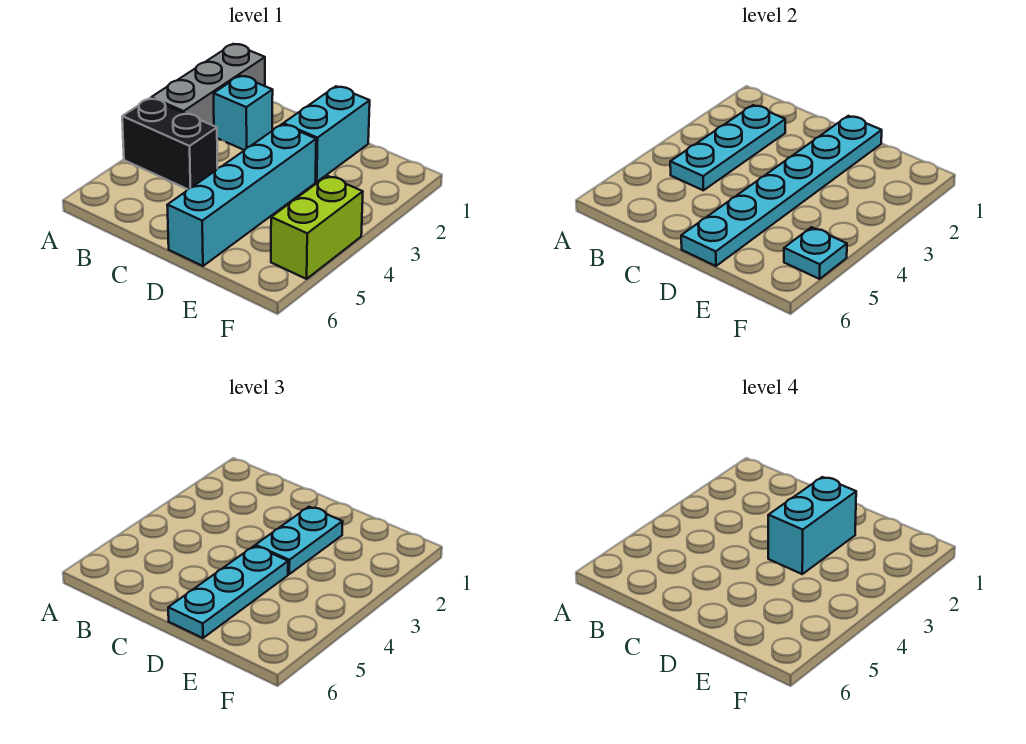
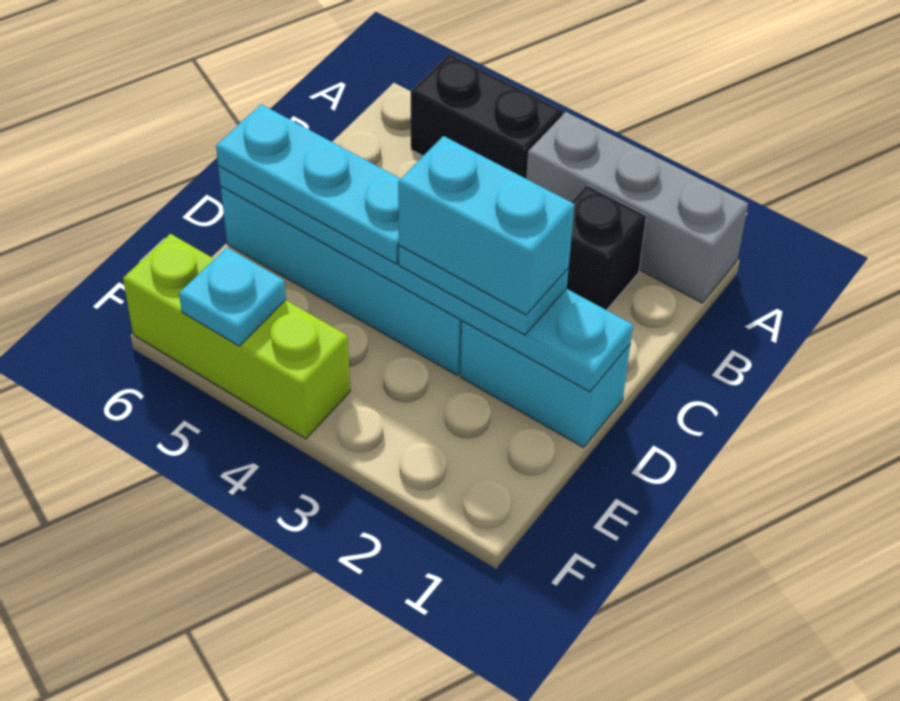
black 1x2 brick [122,98,217,189] -> black 1x2 brick turned to [411,53,563,178]
cyan 1x1 brick [214,76,273,150] -> black 1x1 brick [566,185,646,310]
cyan 1x3 plate [670,105,785,190] -> none
lime 1x2 brick [271,176,363,279] -> lime 1x3 brick [123,234,350,439]

